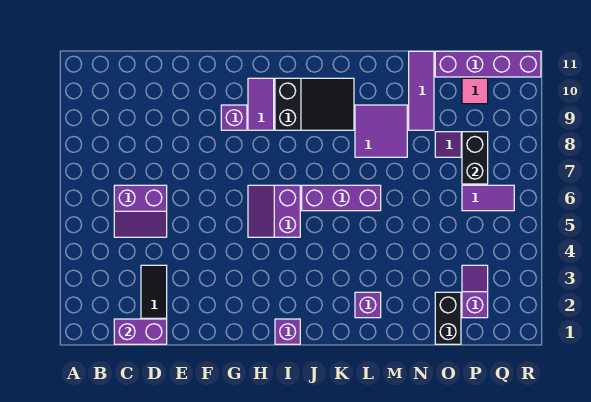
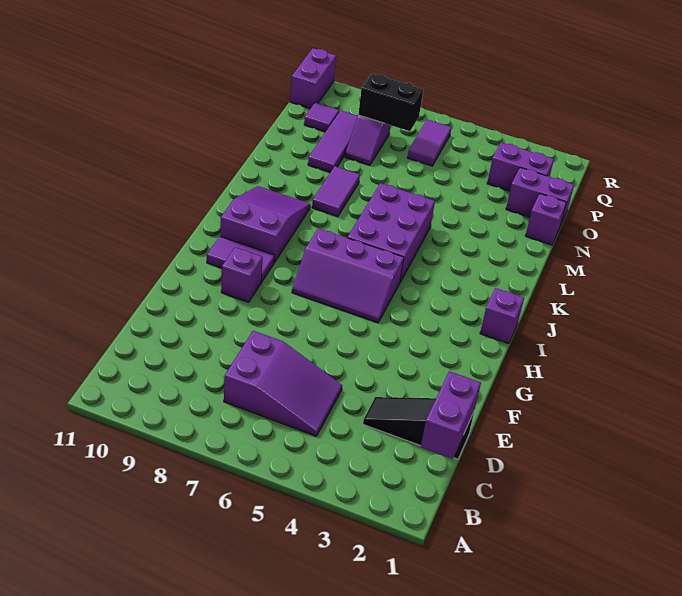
purple 2x2 slope [114,185,167,237] -> purple 2x3 slope [224,331,342,436]
purple 2x2 slope [248,185,300,237] -> purple 2x3 slope [292,228,404,323]
black 2x3 slope [275,78,354,130] -> purple 2x3 slope [220,186,310,263]
purple 1x3 brick [302,185,381,211] -> purple 2x3 brick [347,183,435,282]
purple 1x1 brick [355,292,381,318] -> purple 1x1 brick moved to [525,194,567,245]
purple 2x2 tile [355,105,407,157] -> purple 1x2 tile [312,166,360,217]
purple 1x3 tile [409,51,434,130] -> purple 1x3 tile turned to [308,110,358,172]
black 1x2 brick [435,292,461,344] -> purple 1x2 brick [506,168,574,224]
purple 1x4 brick [435,51,541,77] -> purple 1x2 brick [290,48,336,109]
purple 1x2 slope [462,265,488,318] -> purple 1x2 brick [487,142,554,191]
pink 1x1 tile [462,78,488,104] -> purple 1x1 tile [304,102,339,132]

